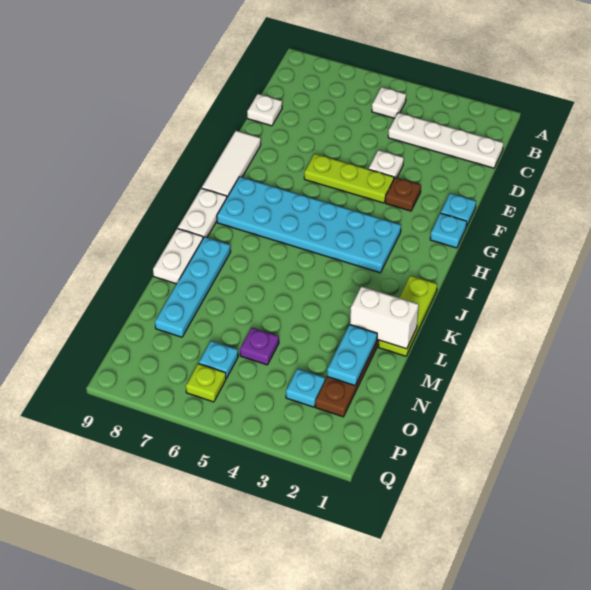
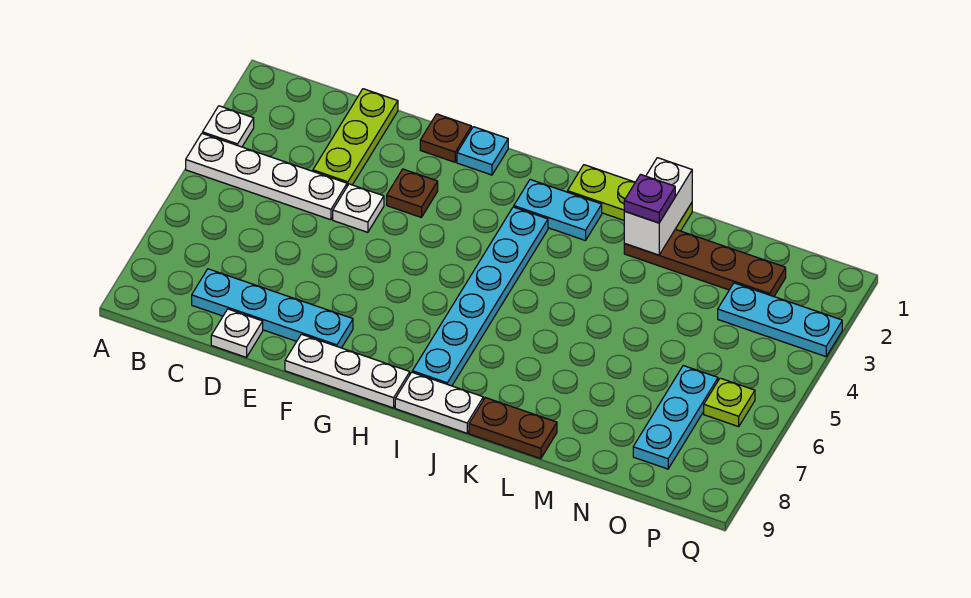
white 1x1 plate [372,87,406,118] -> white 1x1 plate moved to [203,106,254,147]
white 1x4 plate [388,113,503,168] -> white 1x4 plate turned to [186,133,347,220]
cyan 1x1 plate [441,193,476,227] -> brown 1x1 plate [420,114,471,162]
lime 1x3 plate [304,154,394,203] -> lime 1x3 plate moved to [313,89,398,186]
white 1x3 tile [202,131,261,197] -> white 1x3 plate [285,334,410,408]
cyan 2x6 plate [217,177,401,273] -> cyan 1x6 plate [412,207,548,386]
cyan 1x4 plate [155,237,231,337] -> cyan 1x4 plate moved to [192,269,353,348]
white 1x2 plate [153,228,203,284] -> brown 1x2 plate [469,398,557,459]
cyan 1x2 plate [327,325,377,385] -> cyan 1x2 plate moved to [514,180,602,241]
purple 1x1 plate [240,328,279,365] -> purple 1x1 plate moved to [624,175,675,223]
cyan 1x1 plate [286,369,325,407] -> cyan 1x3 plate [718,283,842,357]
cyan 1x1 plate [199,341,238,378] -> cyan 1x3 plate [633,366,718,469]

